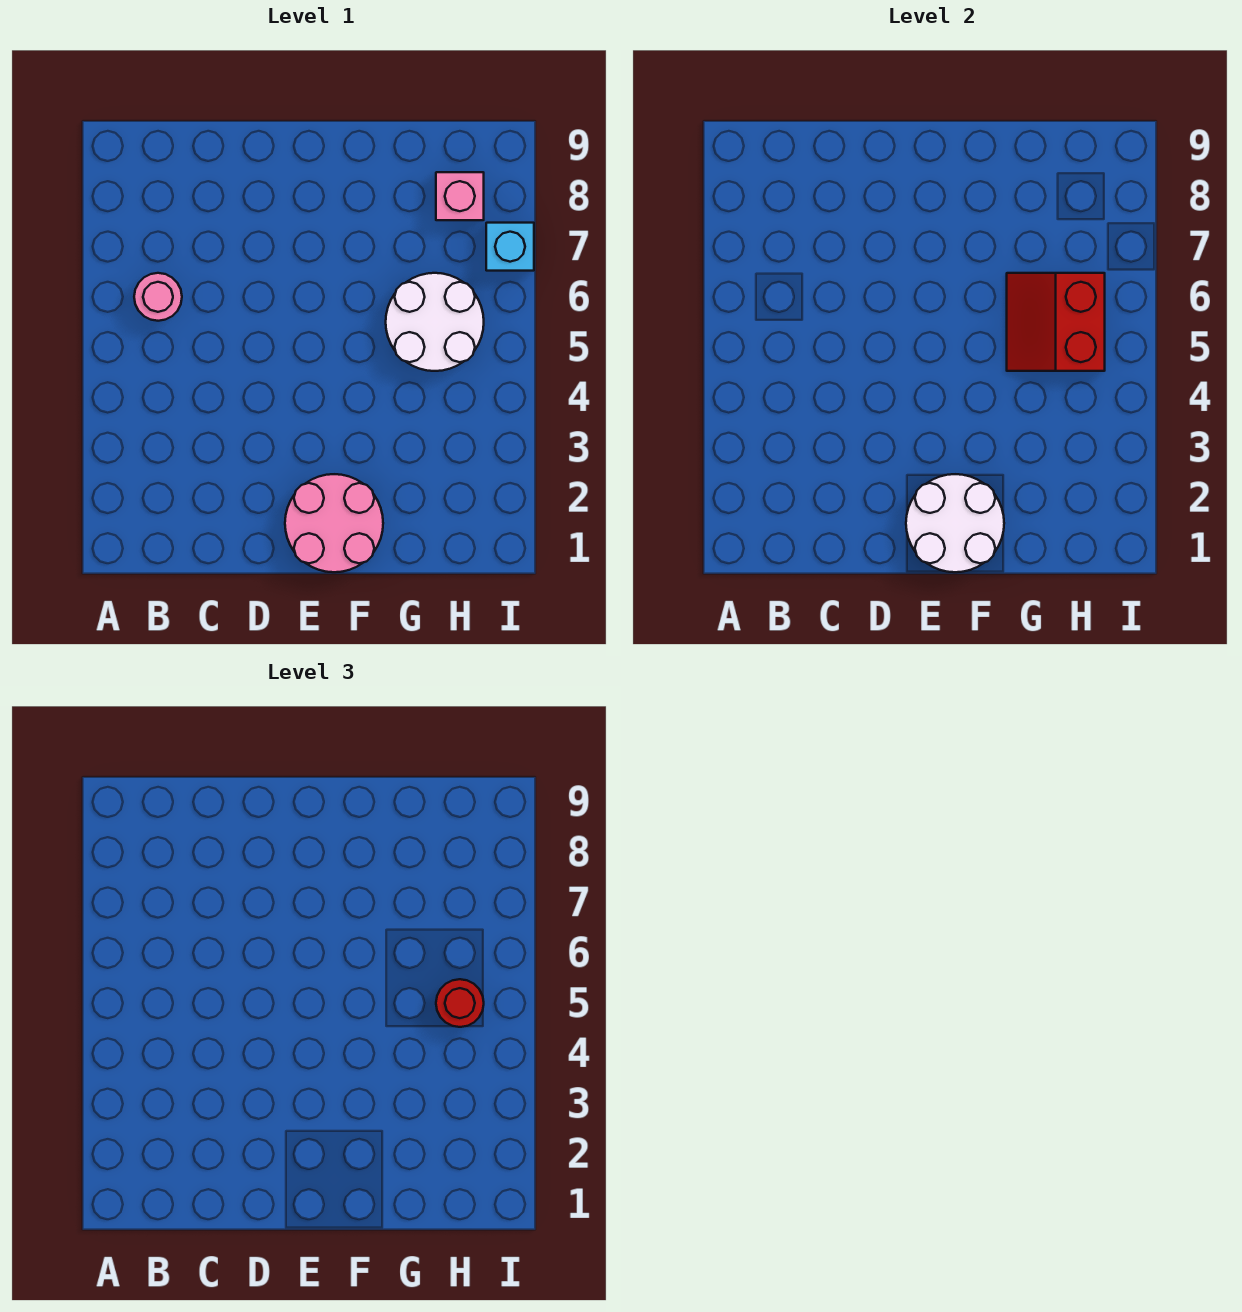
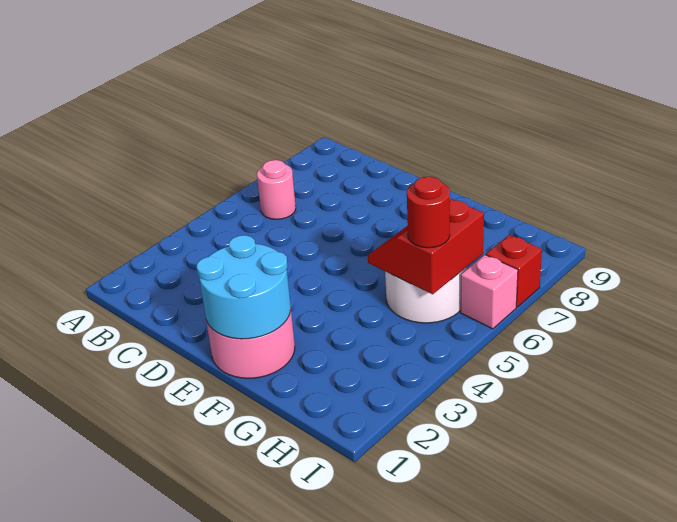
white 2x2 round brick [906,474,1004,572] -> cyan 2x2 round brick [197,235,291,339]
pink 1x1 brick [436,172,484,220] -> pink 1x1 brick moved to [460,255,518,329]
cyan 1x1 brick [486,223,534,271] -> red 1x1 brick [486,235,542,307]

